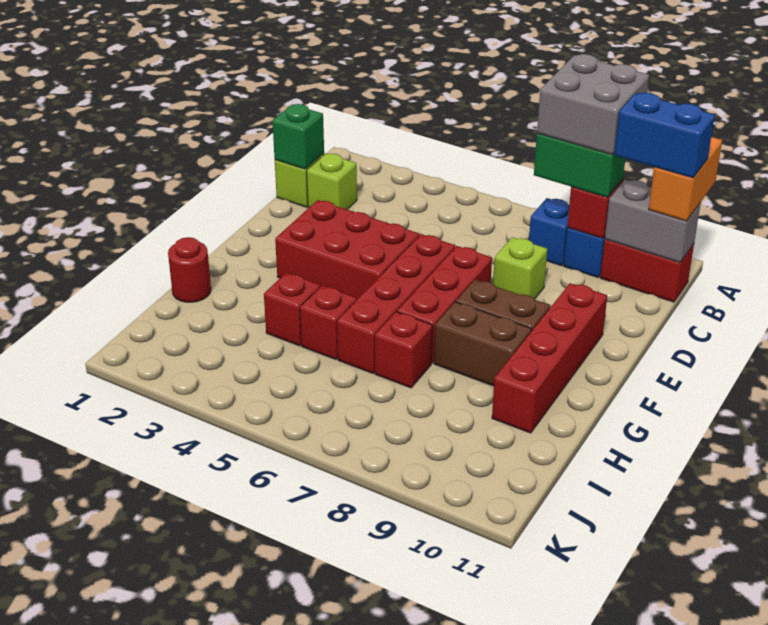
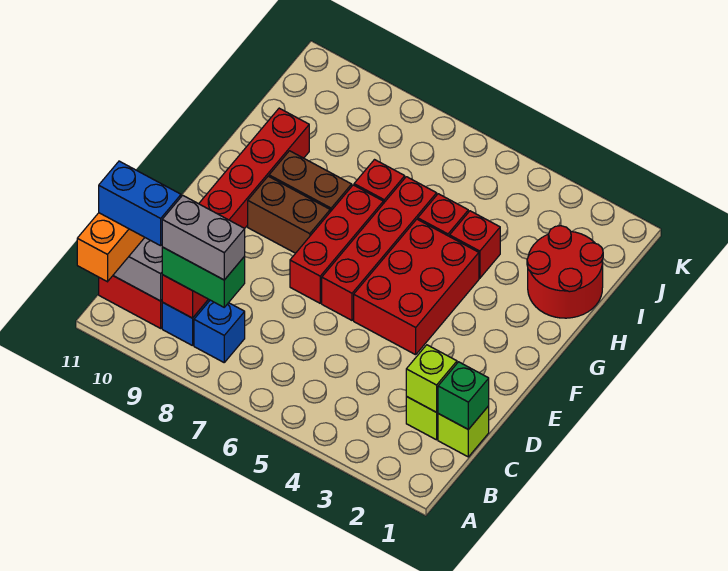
grey 2x2 brick [537,54,649,154] -> grey 1x2 brick [162,195,245,280]
lime 1x1 brick [493,237,547,299] -> lime 1x1 brick moved to [406,345,457,412]
red 2x3 brick [275,200,419,299] -> red 2x3 brick turned to [354,219,479,355]
red 1x1 round brick [168,237,211,302] -> red 2x2 round brick [527,226,603,318]

